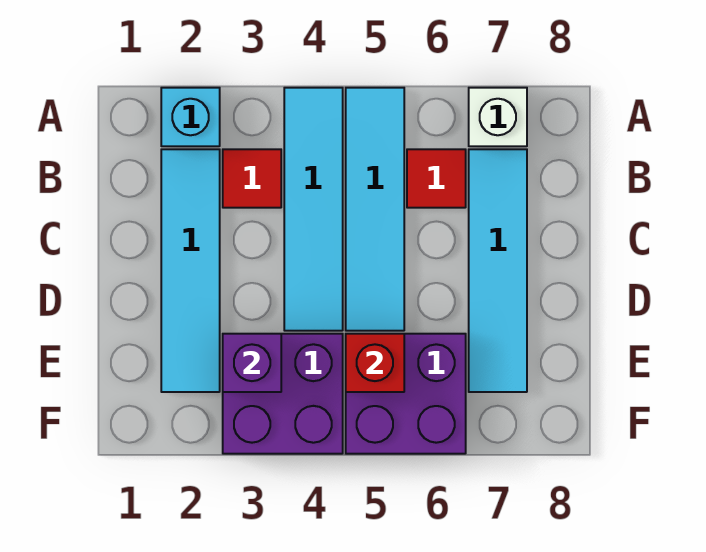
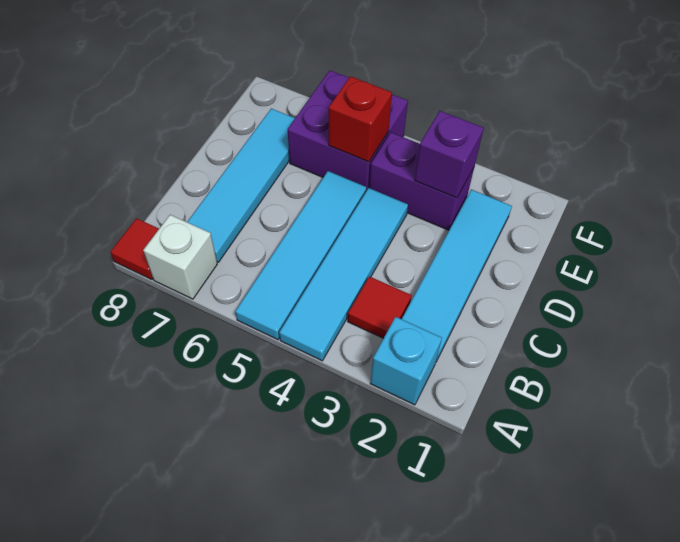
red 1x1 tile [407,149,466,208] -> red 1x1 tile moved to [110,218,159,279]
purple 2x2 brick [223,334,343,454] -> purple 1x2 brick [369,132,474,230]

